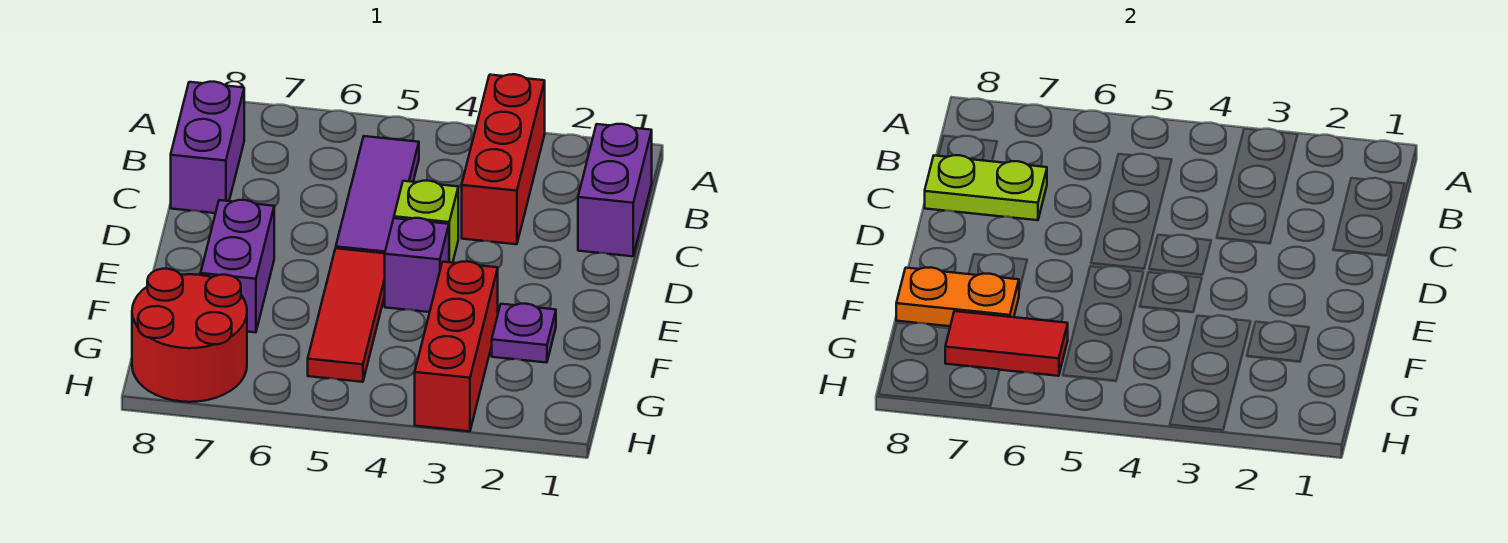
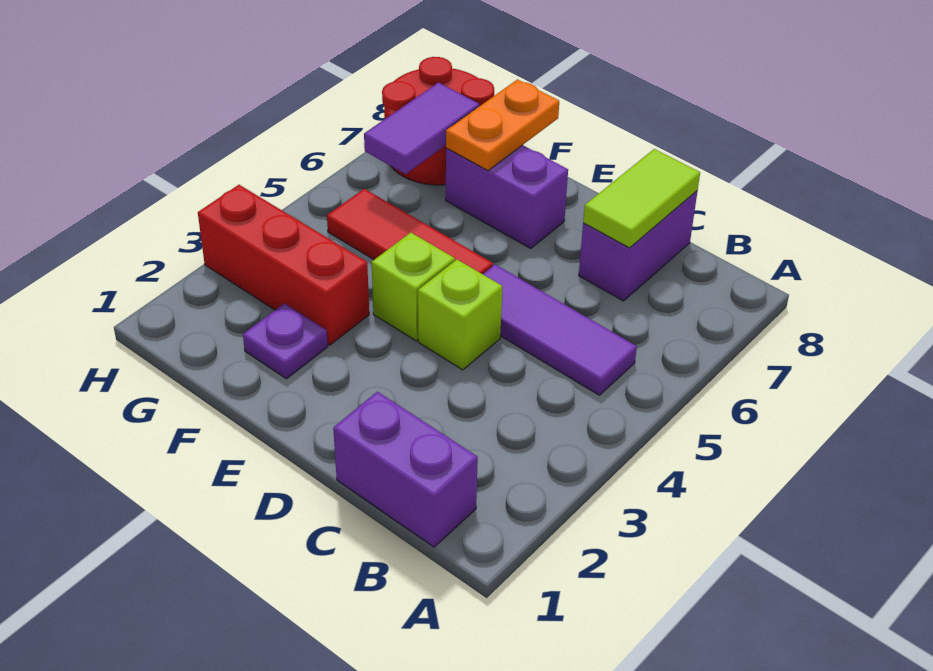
red 1x3 brick [462,74,545,244] -> none
purple 1x2 brick [171,82,244,213] -> purple 1x2 brick turned to [579,191,697,301]
lime 1x2 plate [925,155,1047,220] -> lime 1x2 tile [583,149,700,248]
purple 1x1 brick [385,218,449,312] -> lime 1x1 brick [372,233,455,341]
red 1x2 tile [945,311,1068,376] -> purple 1x2 tile [364,82,479,174]

